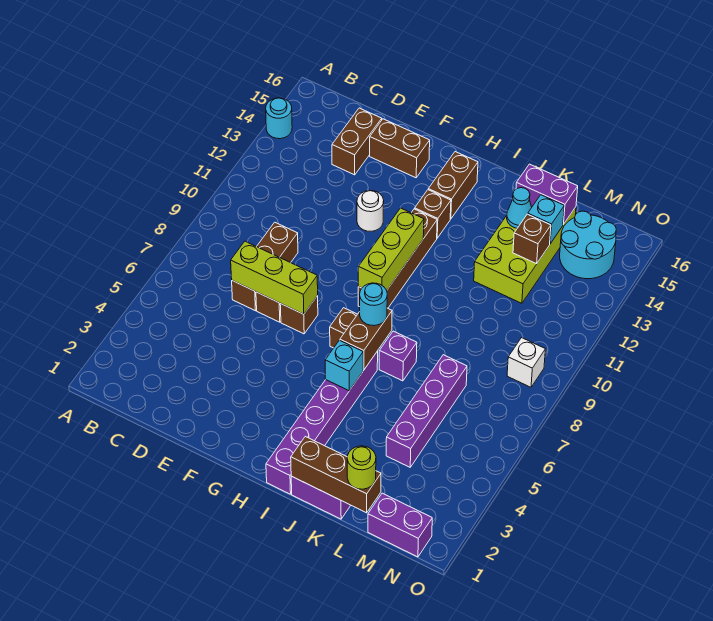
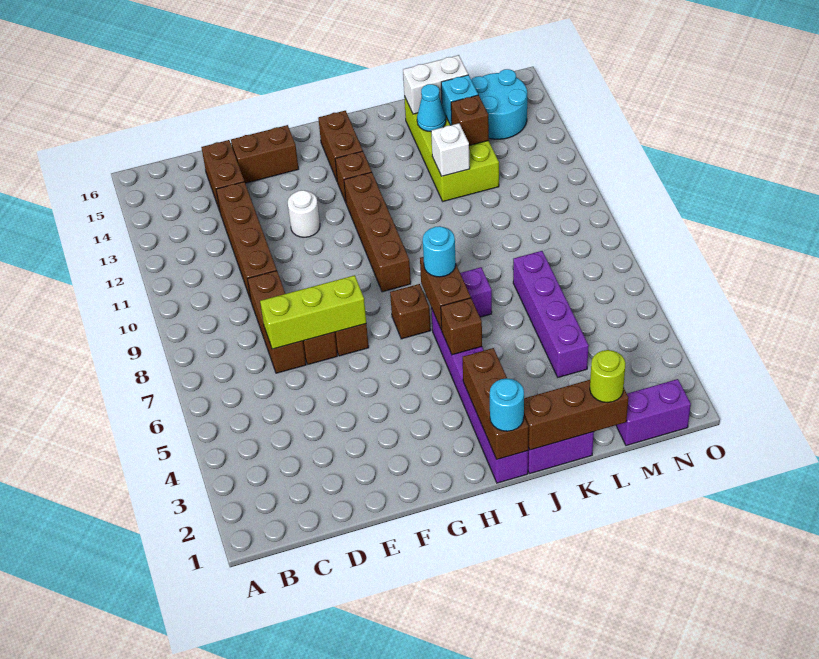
cyan 1x1 round brick [266,98,292,139] -> cyan 1x1 round brick moved to [490,378,524,431]
none -> brown 1x4 brick [216,182,277,300]
lime 1x3 brick [358,208,424,291] -> none
none -> brown 1x3 brick [463,348,529,459]
cyan 1x1 brick [325,340,363,391] -> brown 1x1 brick [441,298,482,355]
purple 1x2 brick [516,164,578,225] -> white 1x2 brick [403,55,468,114]
white 1x1 brick [507,338,545,387] -> white 1x1 brick moved to [431,123,470,176]

